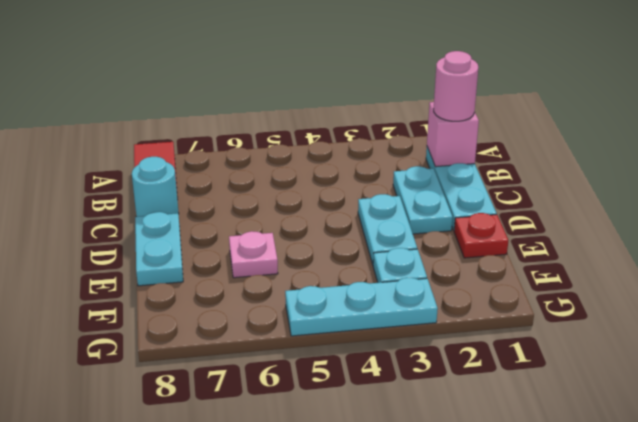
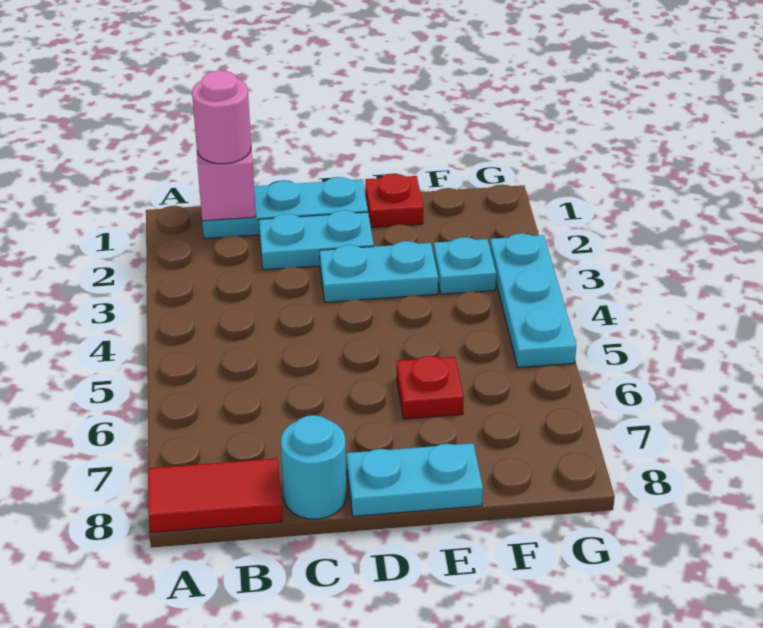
pink 1x1 plate [229,231,278,278] -> red 1x1 plate [397,356,464,419]

